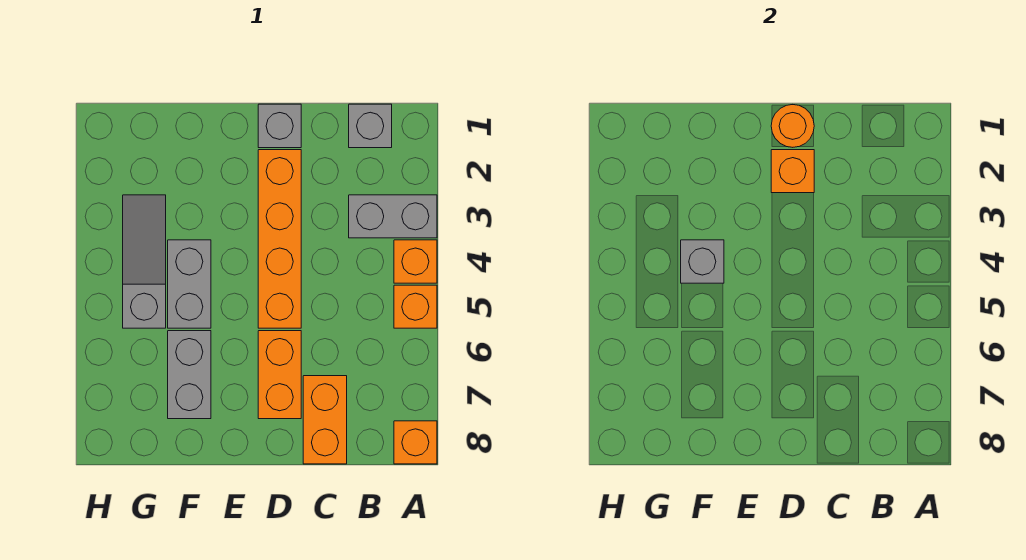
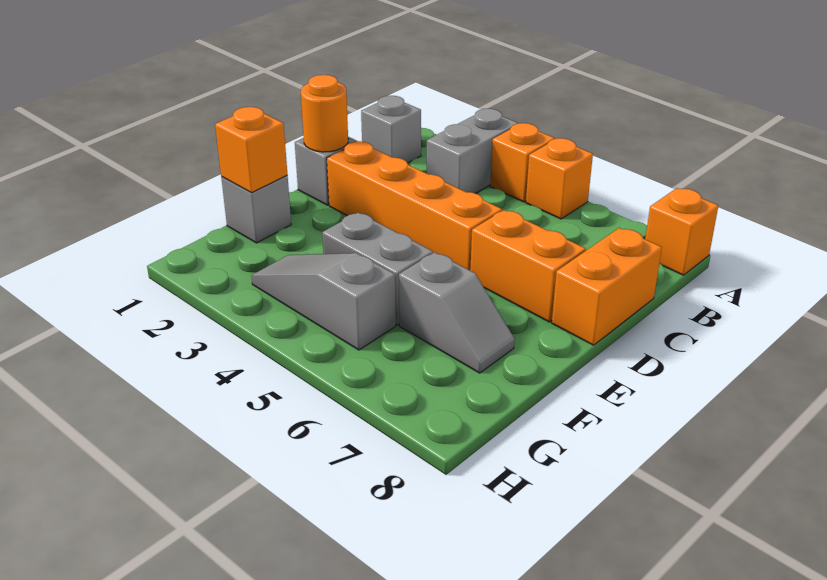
orange 1x2 brick [303,376,347,464] -> orange 1x2 brick turned to [552,228,662,345]
orange 1x1 brick [771,150,814,193] -> orange 1x1 brick moved to [215,107,288,193]
grey 1x1 brick [681,240,724,283] -> grey 1x1 brick moved to [221,176,291,243]
grey 1x2 brick [168,331,211,419] -> grey 1x2 slope [399,252,515,373]

